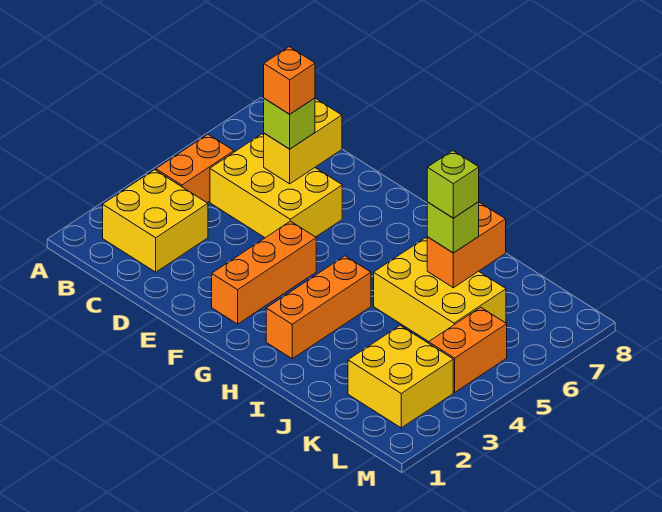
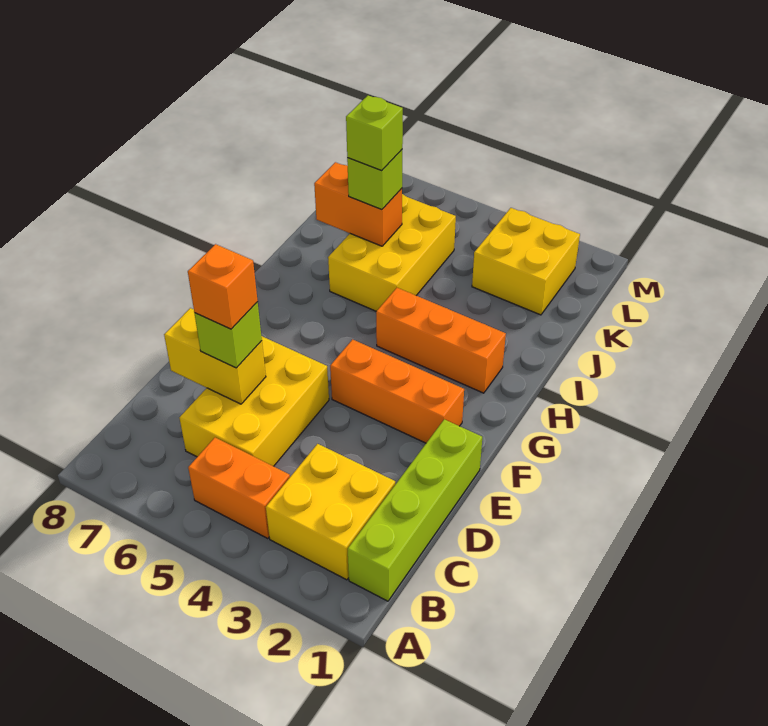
none -> lime 1x4 brick [348,419,482,601]
orange 1x2 brick [429,307,507,392] -> none

